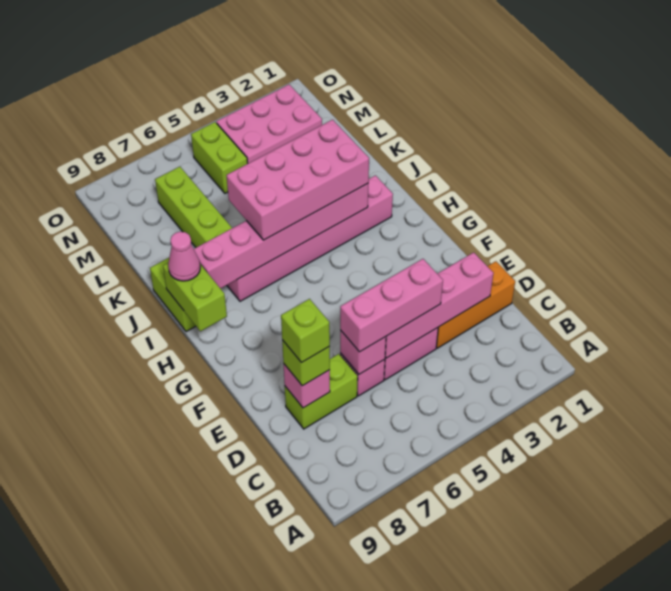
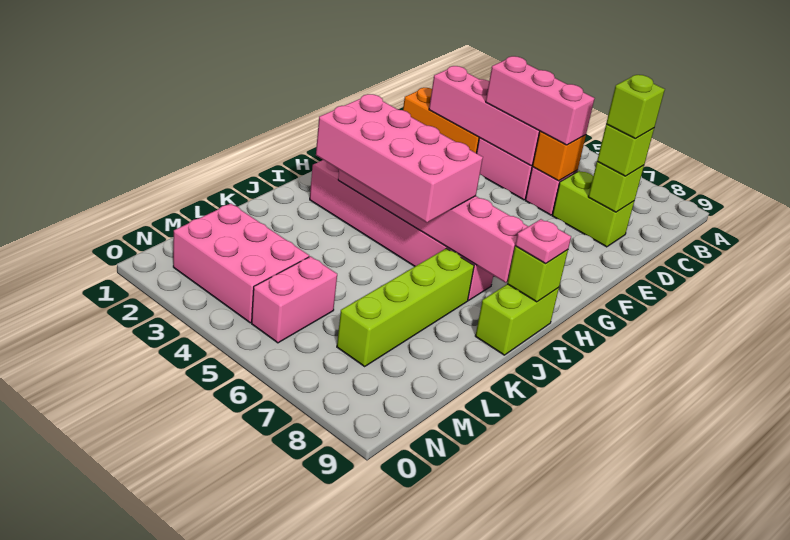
pink 1x1 brick [340,330,386,374] -> orange 1x1 brick [532,131,586,181]
pink 1x1 brick [284,364,330,408] -> lime 1x1 brick [588,162,644,212]
lime 1x2 brick [163,263,227,331] -> lime 1x1 brick [507,246,568,302]
pink 1x1 cone [168,232,200,281] -> pink 1x1 plate [515,219,571,264]
lime 1x2 brick [191,122,247,193] -> pink 1x2 brick [252,256,337,343]

